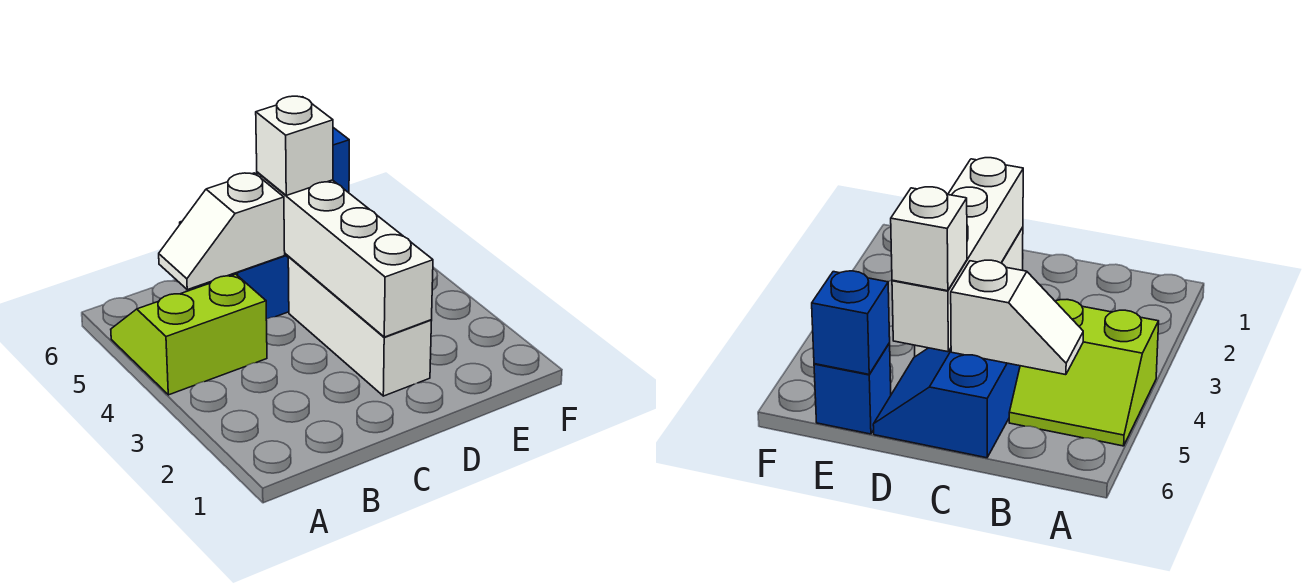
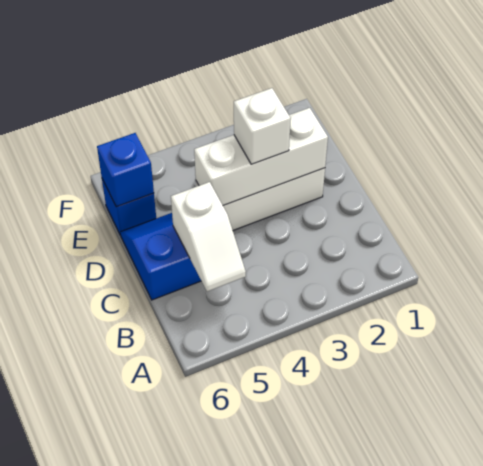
lime 2x2 slope [111,274,267,395] -> none
white 1x4 brick [257,172,433,337] -> white 1x3 brick [194,108,328,205]
white 1x1 brick [256,96,333,195] -> white 1x1 brick moved to [234,88,291,164]

